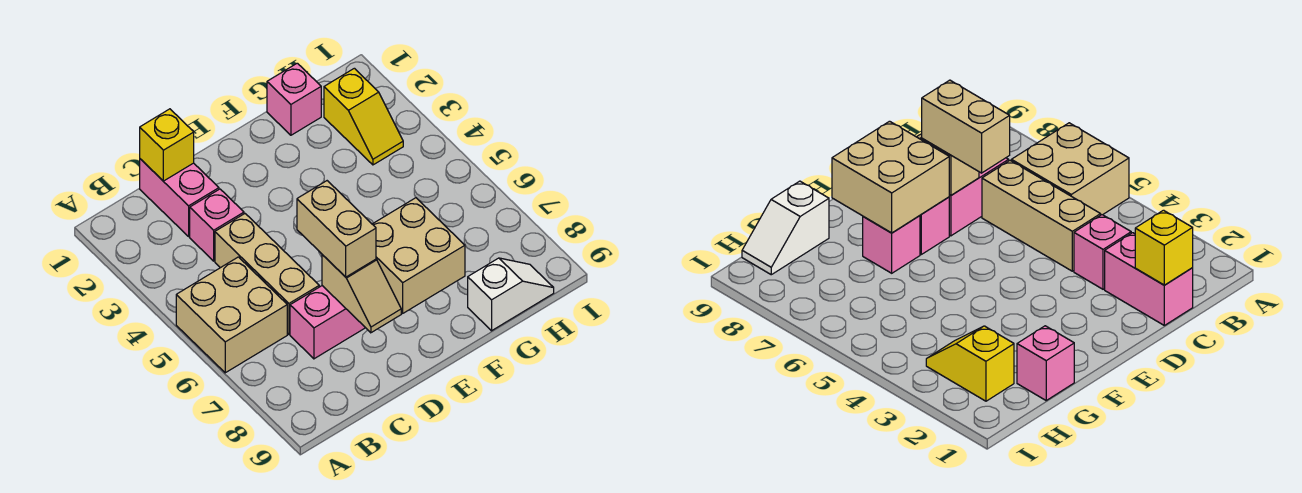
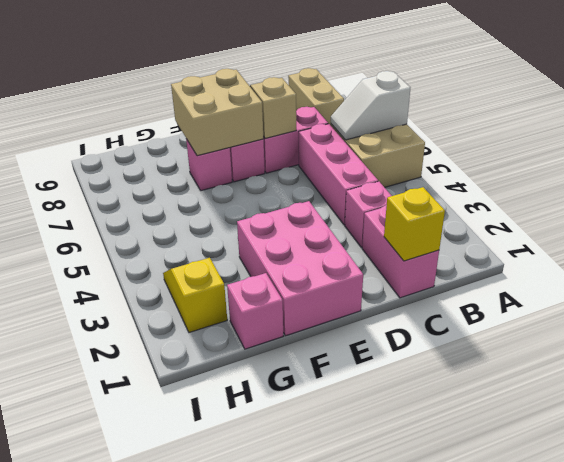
tan 1x3 brick [215,214,319,334] -> pink 1x3 brick [299,124,378,225]
tan 1x2 brick [297,181,376,277] -> tan 1x2 brick moved to [288,68,344,124]
none -> pink 2x3 brick [237,201,363,336]
white 1x2 slope [468,258,554,331] -> white 1x2 slope moved to [331,71,410,140]

